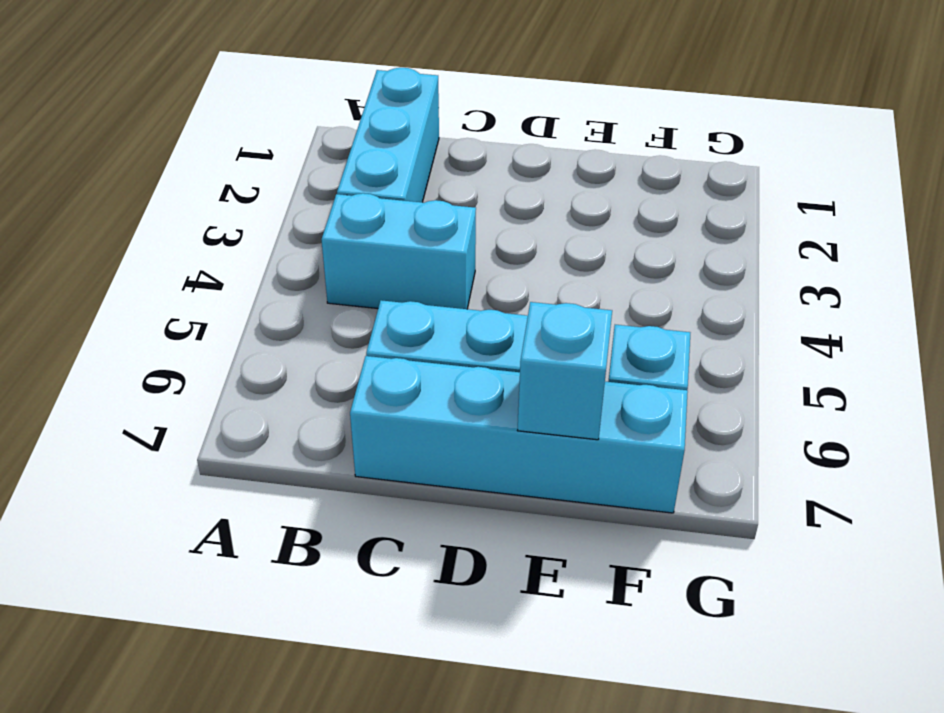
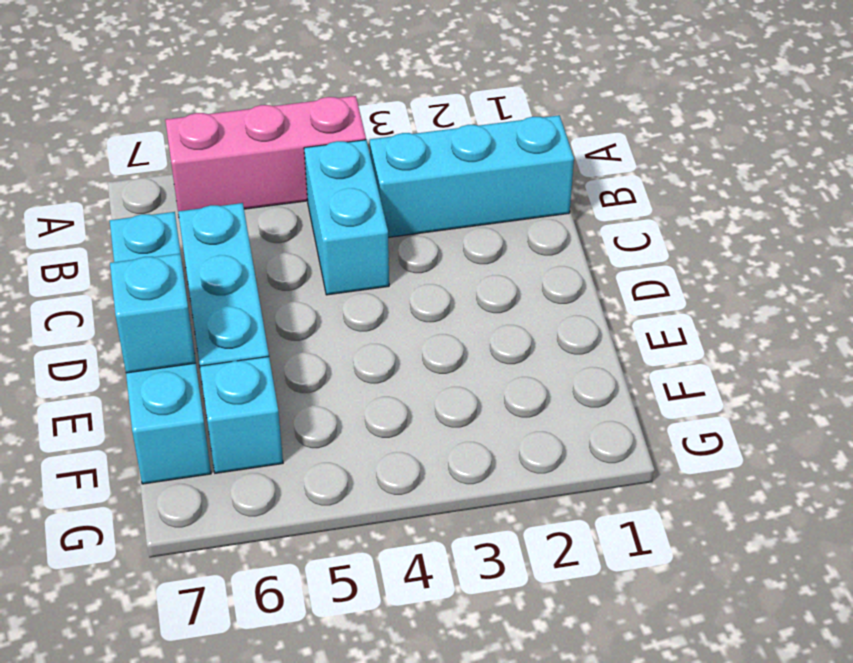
none -> pink 1x3 brick [165,96,366,215]

